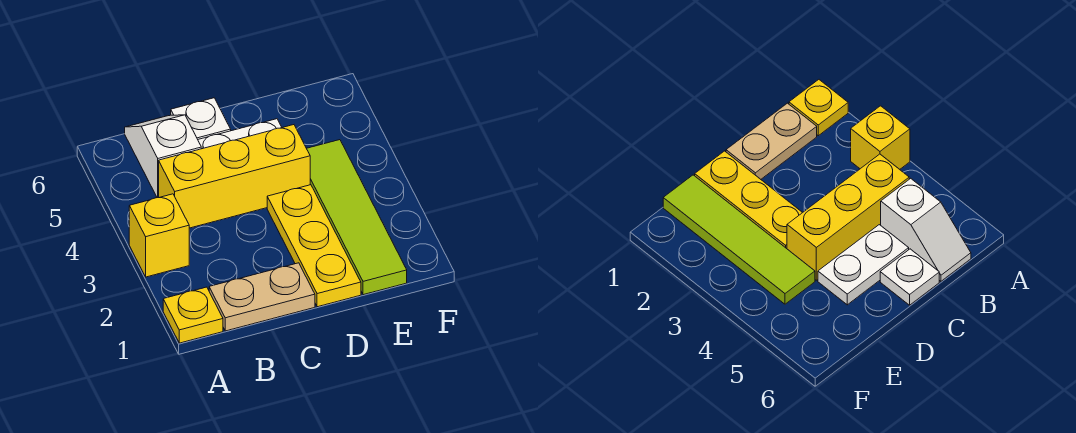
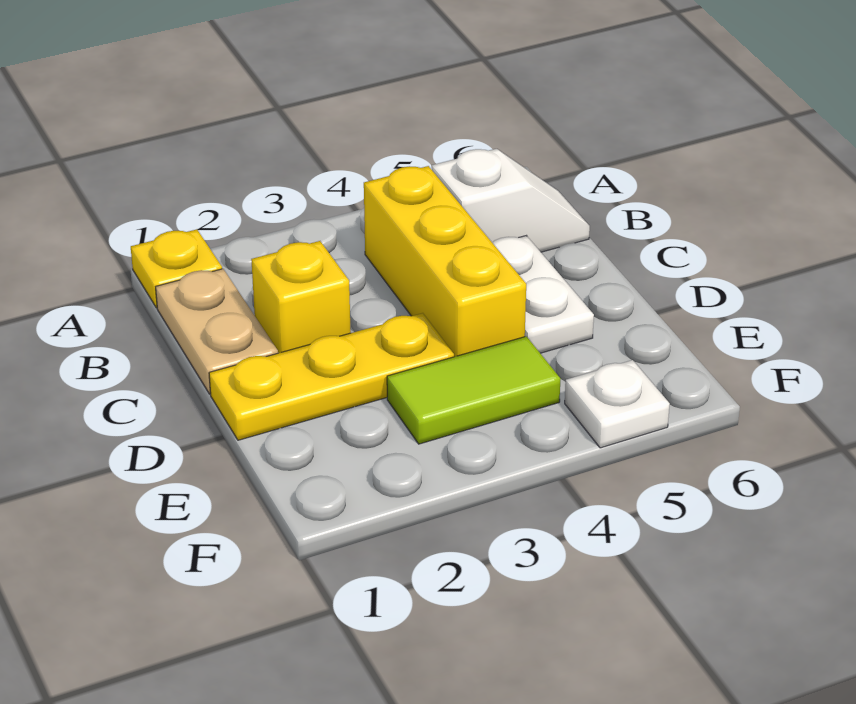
yellow 1x1 brick [129,194,189,277] -> yellow 1x1 brick moved to [251,241,351,353]
white 1x1 plate [171,98,231,139] -> white 1x1 plate moved to [565,360,670,448]
lime 1x4 tile [307,140,407,295] -> lime 1x2 tile [387,336,560,444]

